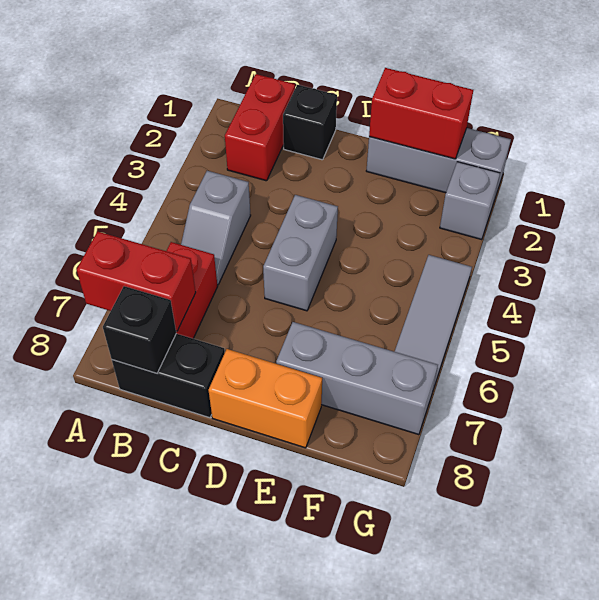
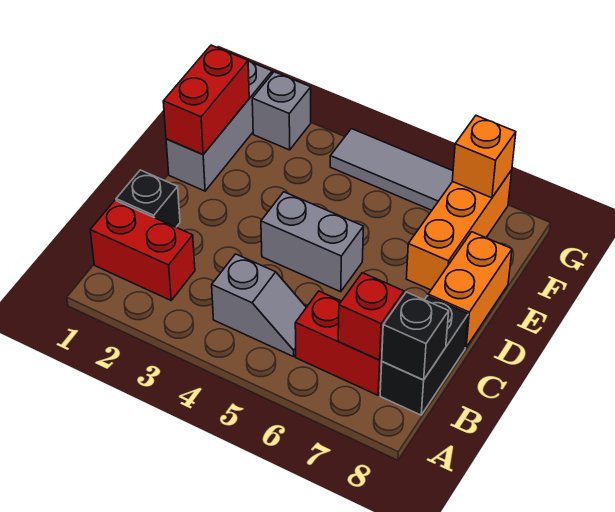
red 1x2 brick [77,231,196,331] -> red 1x1 brick [338,273,404,360]
grey 1x3 brick [276,322,438,435] -> orange 1x3 brick [406,170,512,290]
none -> orange 1x1 brick [452,116,516,198]

